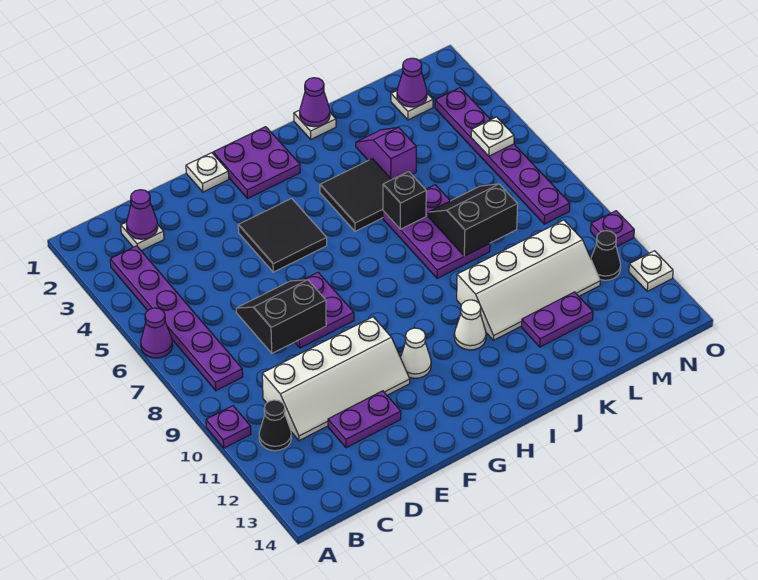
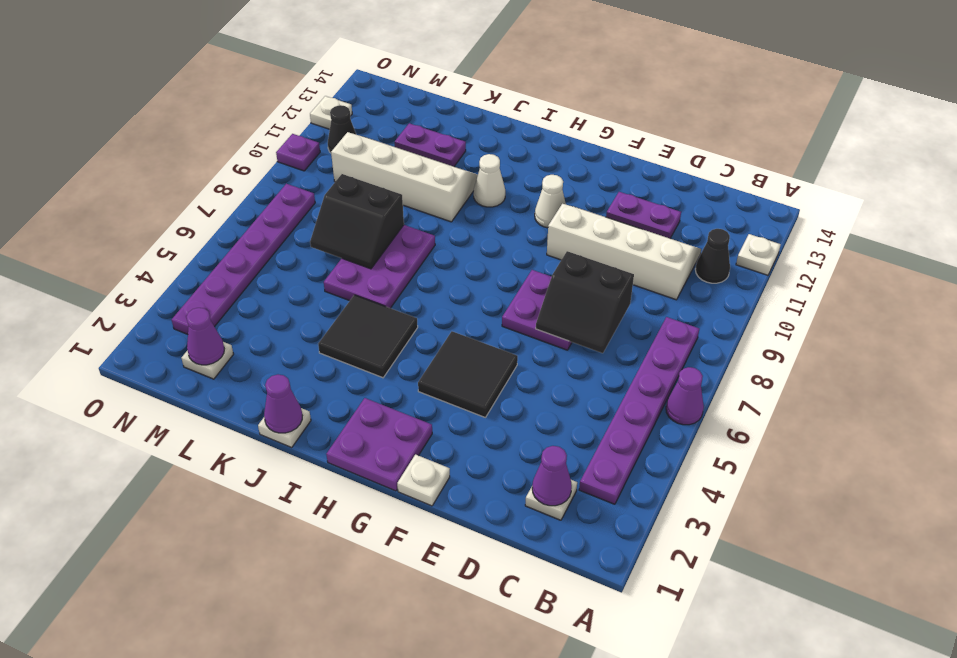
purple 1x1 plate [206,406,251,448] -> none
black 1x1 brick [383,172,426,229] -> none
purple 1x2 slope [356,127,416,179] -> none
white 1x1 plate [471,117,514,156] -> white 1x1 plate moved to [736,234,781,275]

